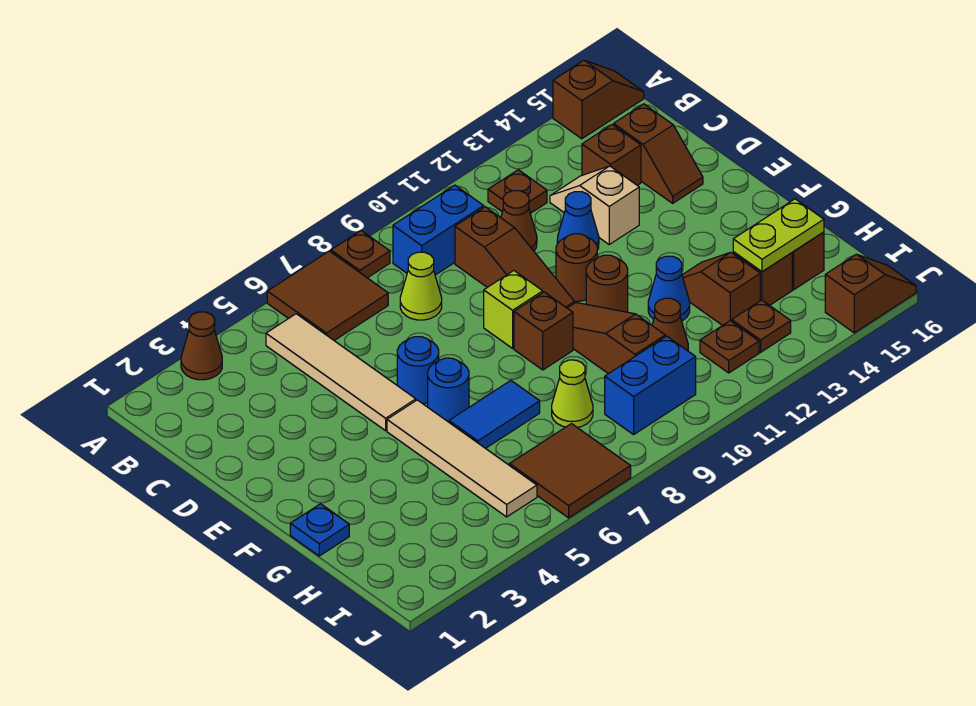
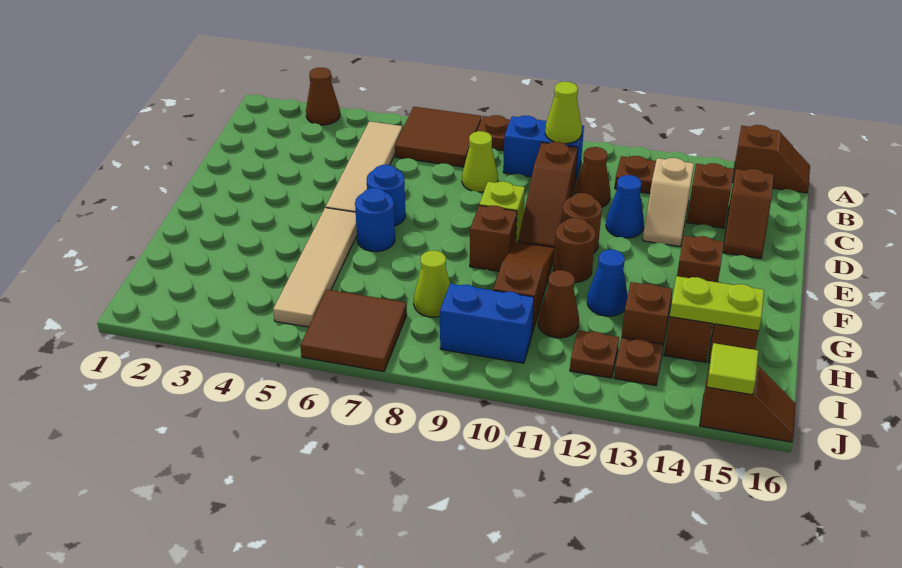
none -> lime 1x1 cone [545,82,582,144]
tan 1x2 slope [550,166,639,244] -> tan 1x2 slope turned to [643,158,694,246]
none -> brown 1x1 brick [677,236,724,282]
blue 1x1 plate [290,504,349,556] -> none
blue 1x2 tile [449,381,540,448] -> none
none -> lime 1x1 tile [707,343,758,395]

